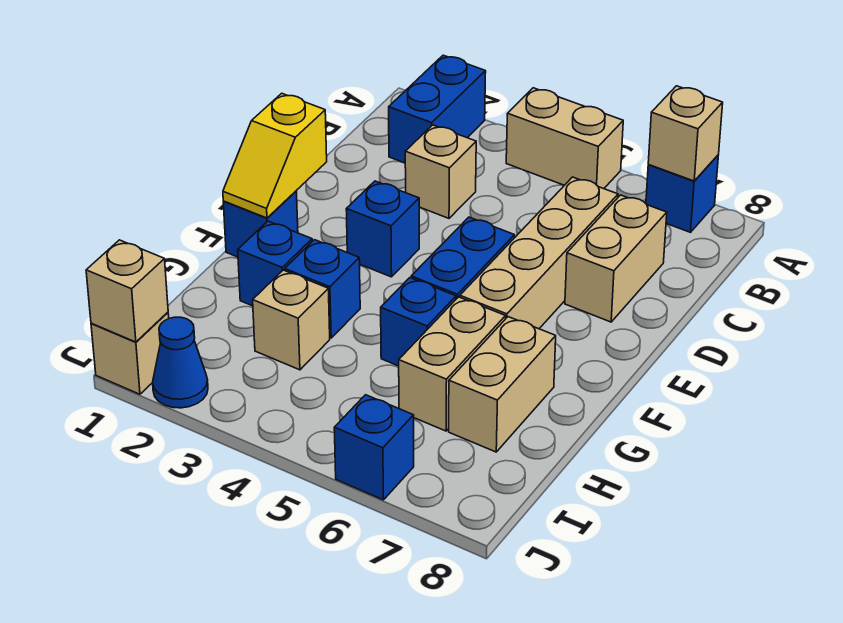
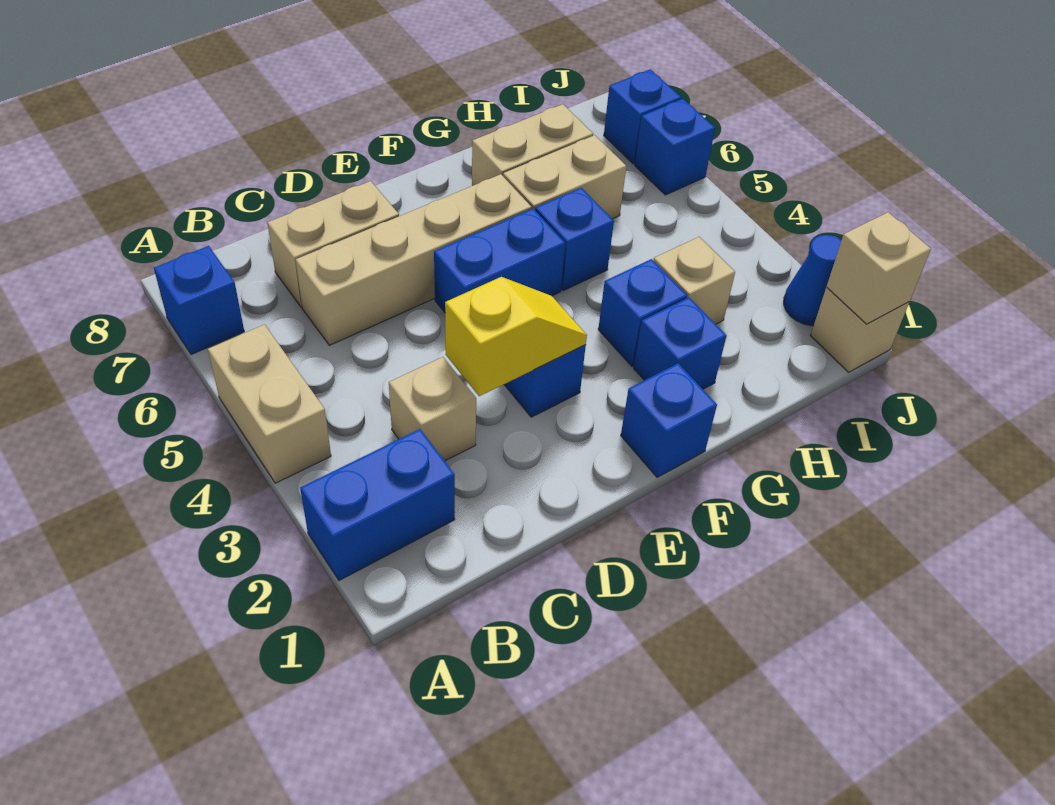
tan 1x1 brick [648,86,723,181] -> none
yellow 1x2 slope [223,93,327,218] -> yellow 1x2 slope moved to [445,277,587,396]
none -> blue 1x1 brick [604,69,681,164]

